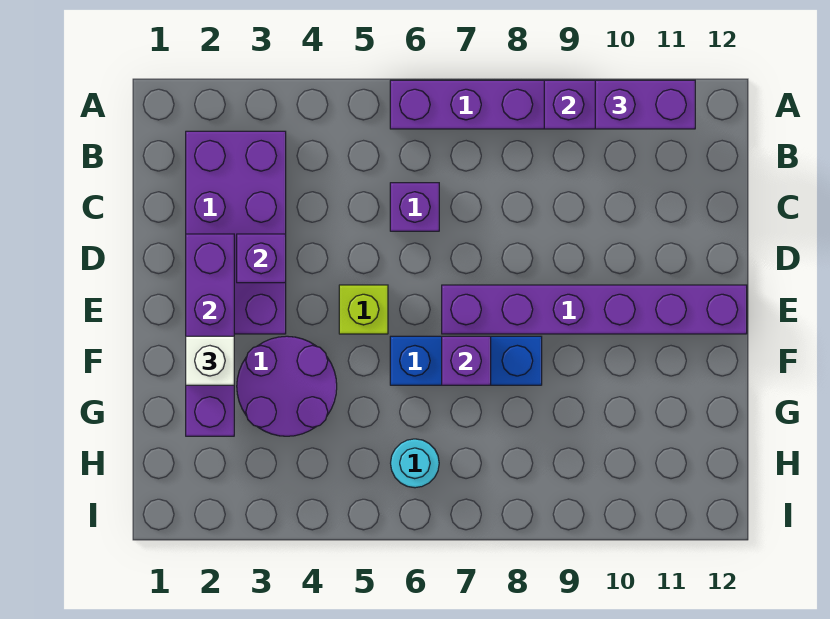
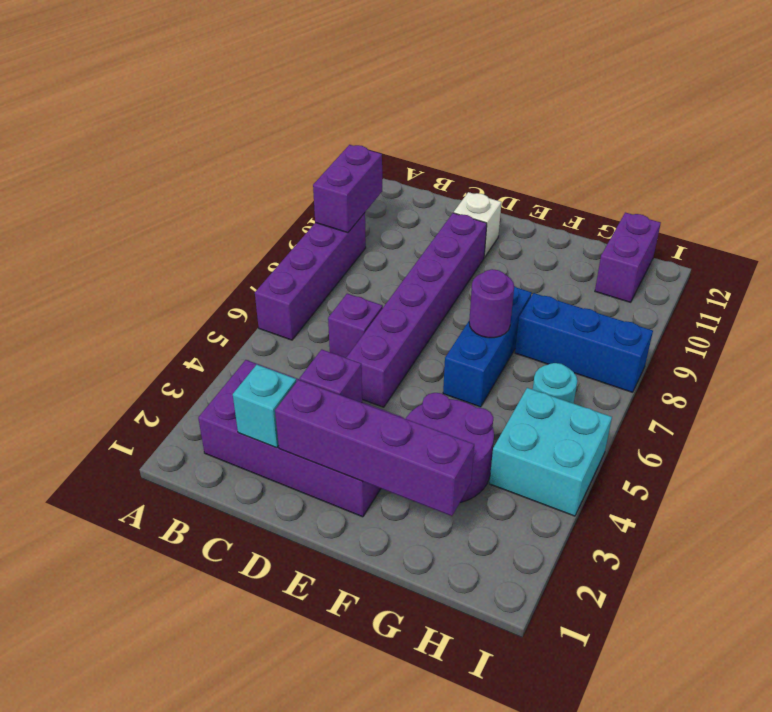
purple 1x2 brick [595,80,695,129] -> purple 1x2 brick moved to [595,213,661,302]
none -> cyan 1x1 brick [233,365,296,448]
lime 1x1 brick [339,285,388,334] -> none
purple 1x6 brick [442,285,747,334] -> purple 1x6 brick moved to [346,213,487,407]
white 1x1 brick [186,336,234,385] -> white 1x1 brick moved to [454,192,502,257]
purple 1x1 brick [442,336,491,385] -> purple 1x1 round brick [469,269,514,338]
none -> blue 1x3 brick [515,293,653,392]
none -> cyan 2x2 brick [489,388,612,516]

